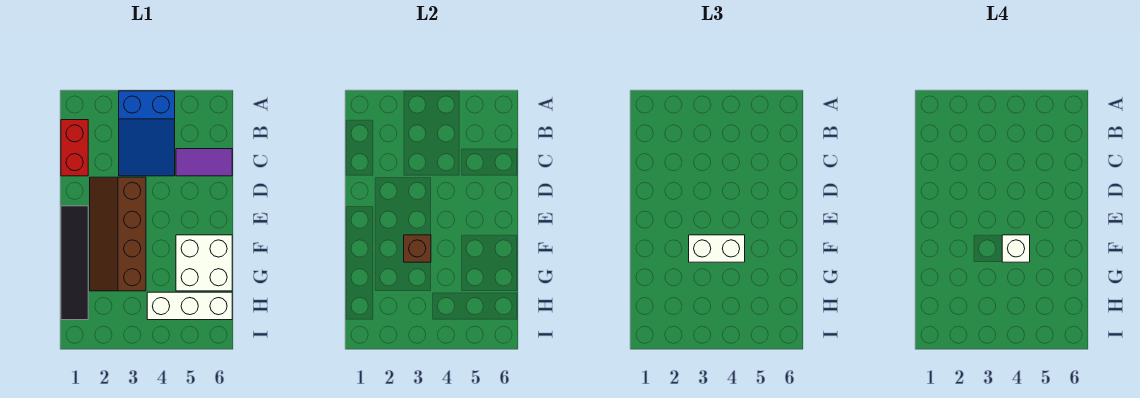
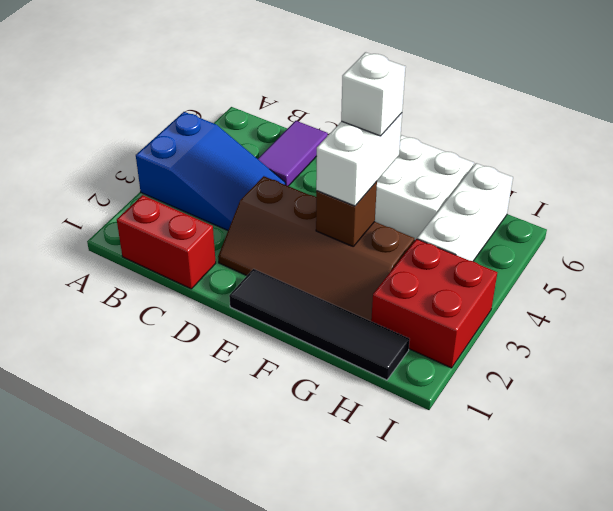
none -> red 2x2 brick [371,239,497,368]

